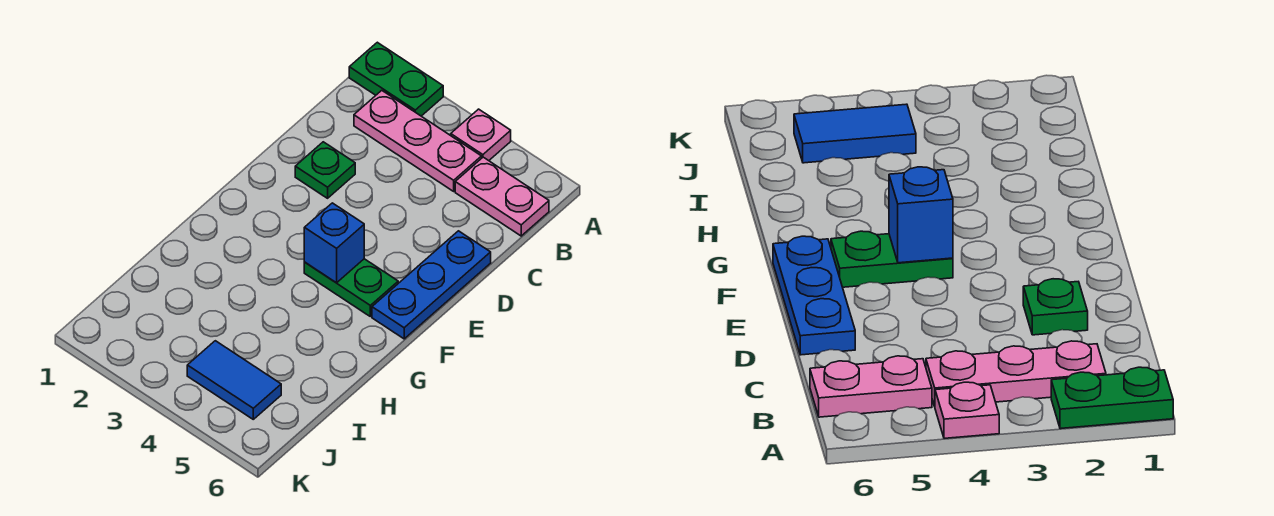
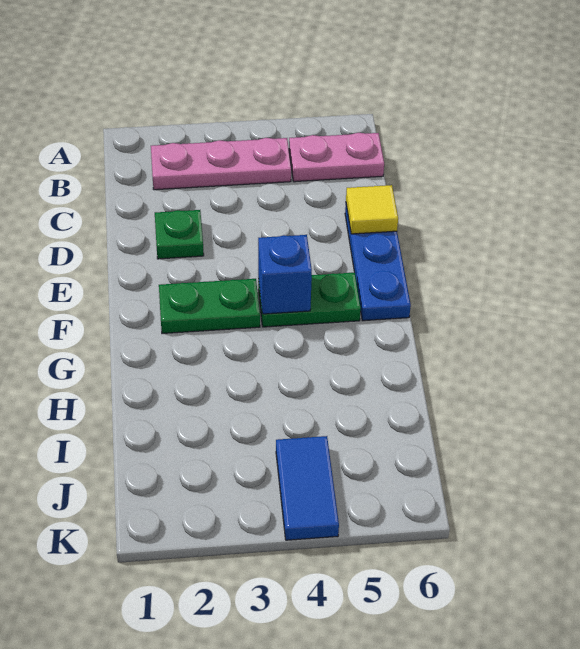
green 1x2 plate [349,42,443,116] -> green 1x2 plate moved to [159,279,260,334]
pink 1x1 plate [451,109,511,161] -> none
none -> yellow 1x1 tile [346,185,398,234]
blue 1x2 tile [187,341,281,419] -> blue 1x2 tile turned to [276,436,339,540]

